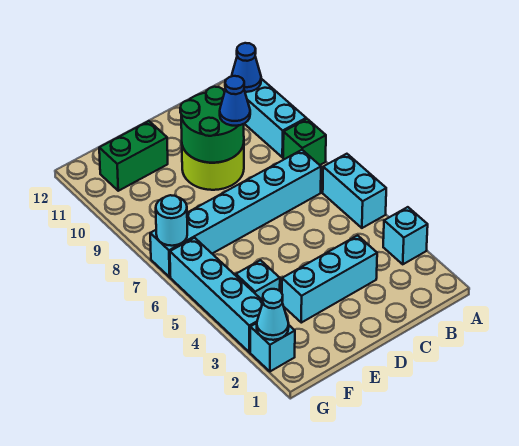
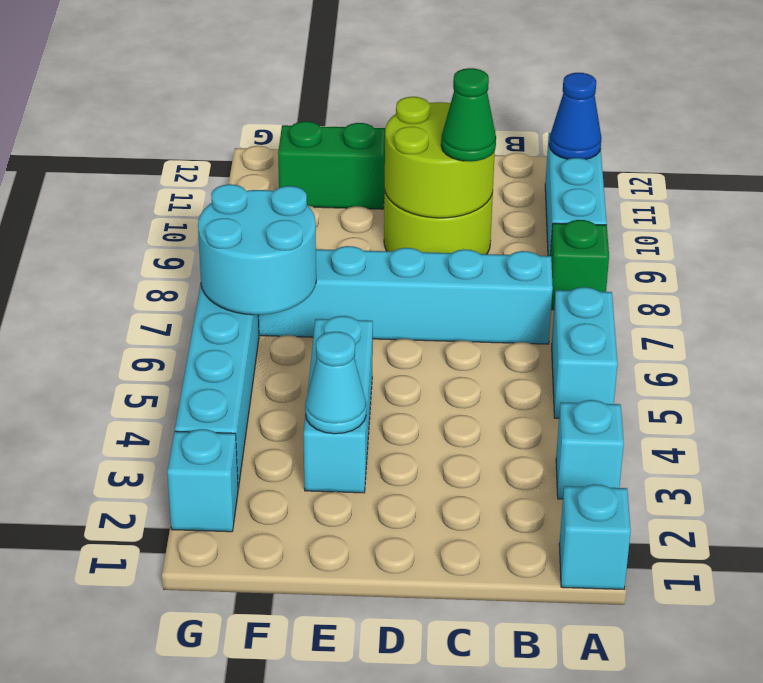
cyan 1x3 brick [282,235,377,323] -> cyan 1x3 brick turned to [304,316,373,493]
green 2x2 round brick [180,87,244,163] -> lime 2x2 round brick [385,97,496,218]
blue 1x1 cone [220,76,250,126] -> green 1x1 cone [441,68,496,161]
cyan 1x1 brick [236,260,280,300] -> cyan 1x1 brick moved to [559,484,631,589]
cyan 1x1 cone [257,289,289,340] -> cyan 1x1 cone moved to [305,332,366,434]
cyan 1x1 round brick [156,195,187,246] -> cyan 2x2 round brick [198,184,316,315]

